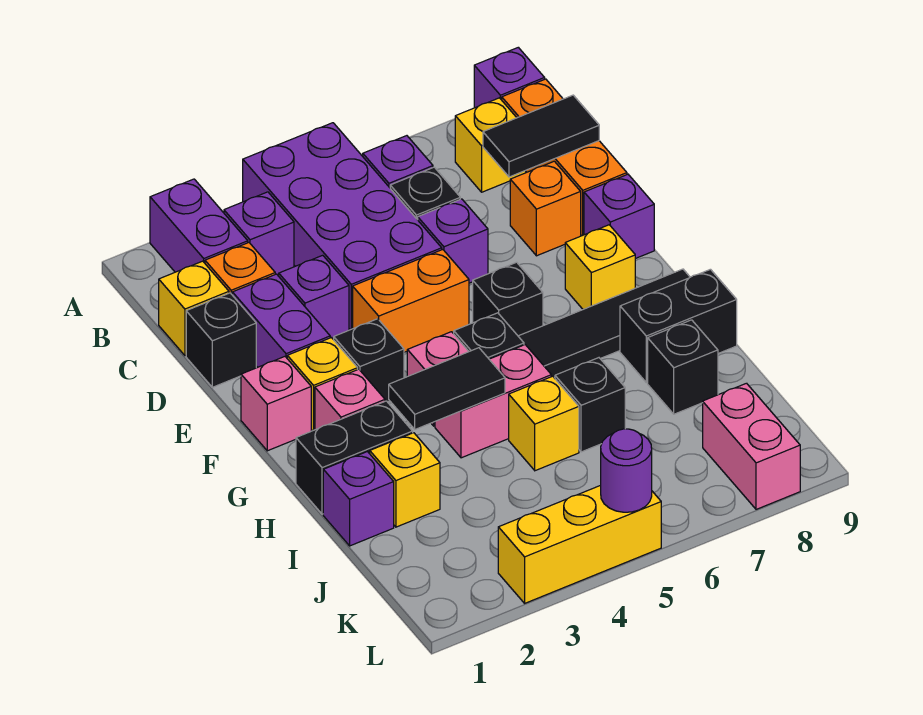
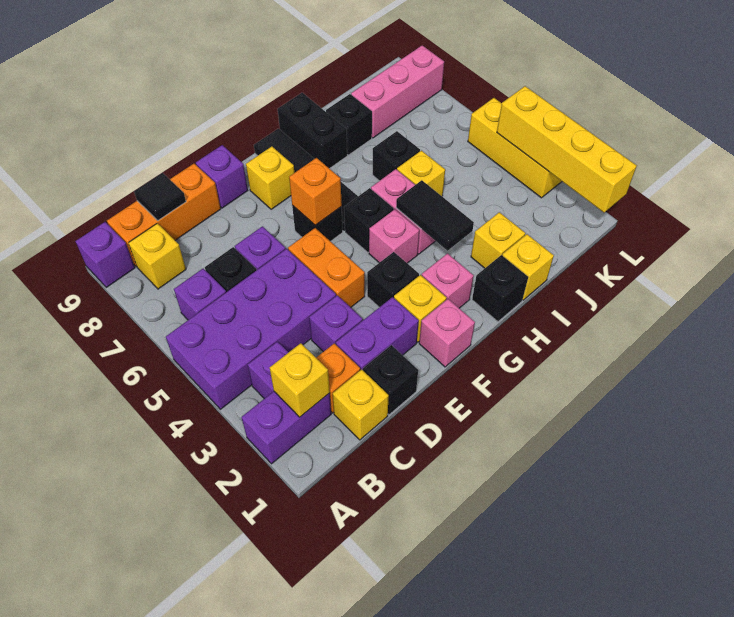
none -> yellow 1x1 brick [270,343,330,417]
black 1x2 tile [483,95,599,177] -> black 1x1 tile [134,173,186,220]
orange 1x1 brick [510,161,581,256] -> orange 1x1 brick moved to [289,158,342,225]
black 1x2 brick [296,401,413,514] -> black 1x1 brick [472,255,528,322]
purple 1x1 brick [323,452,394,546] -> yellow 1x1 brick [502,234,554,300]
pink 1x2 brick [703,383,800,509] -> pink 1x3 brick [351,45,444,138]
none -> yellow 1x4 brick [497,86,637,212]
purple 1x1 round brick [601,429,652,512] -> none

